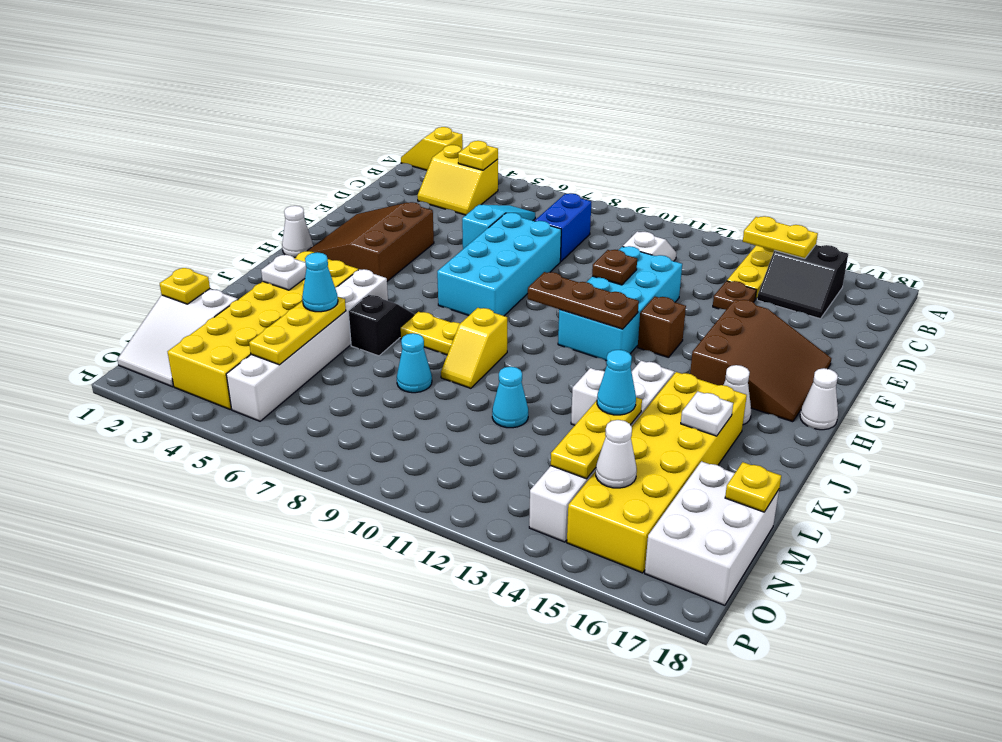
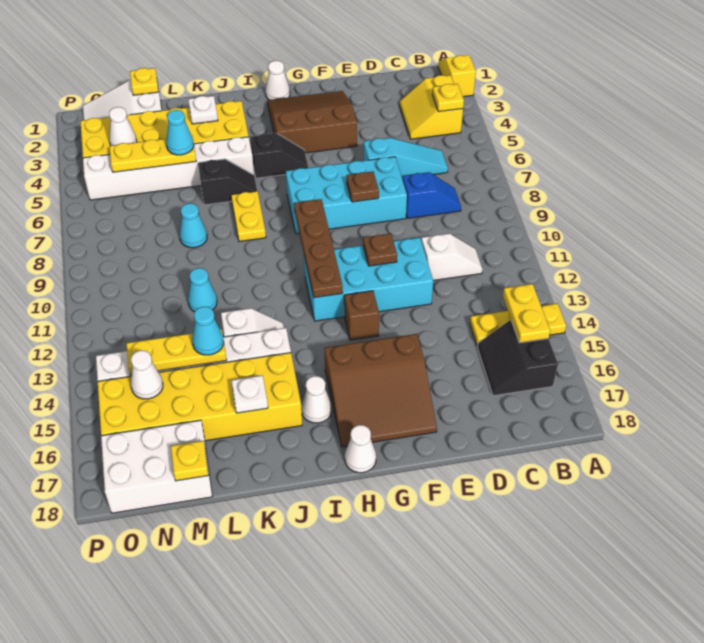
blue 1x2 brick [535,193,591,262] -> blue 1x2 slope [402,172,461,218]
brown 1x1 plate [713,281,756,310] -> brown 1x1 plate moved to [347,171,379,202]
none -> black 1x2 slope [250,133,308,178]
brown 1x3 plate [528,272,639,329] -> brown 1x4 plate [294,199,343,298]
yellow 1x2 slope [441,308,507,388] -> none
none -> white 1x1 cone [109,107,137,146]

